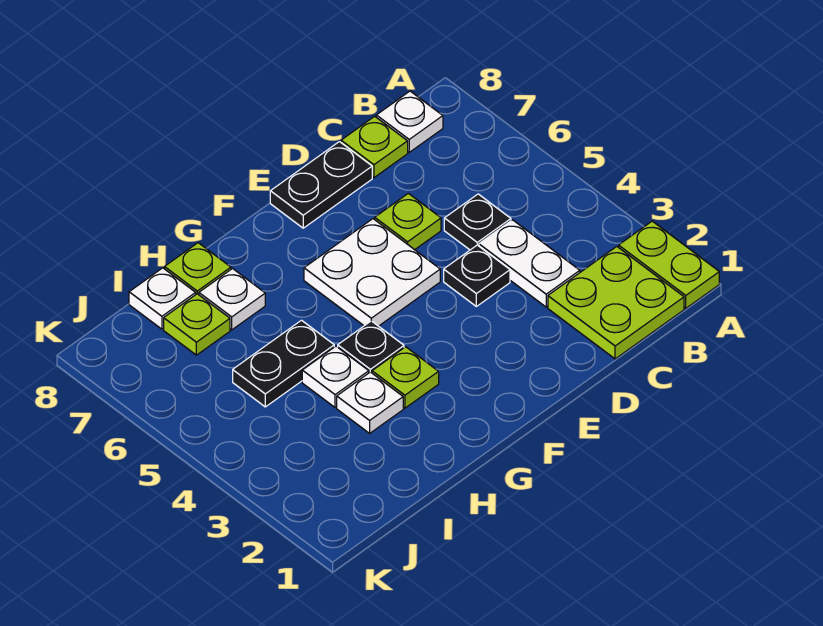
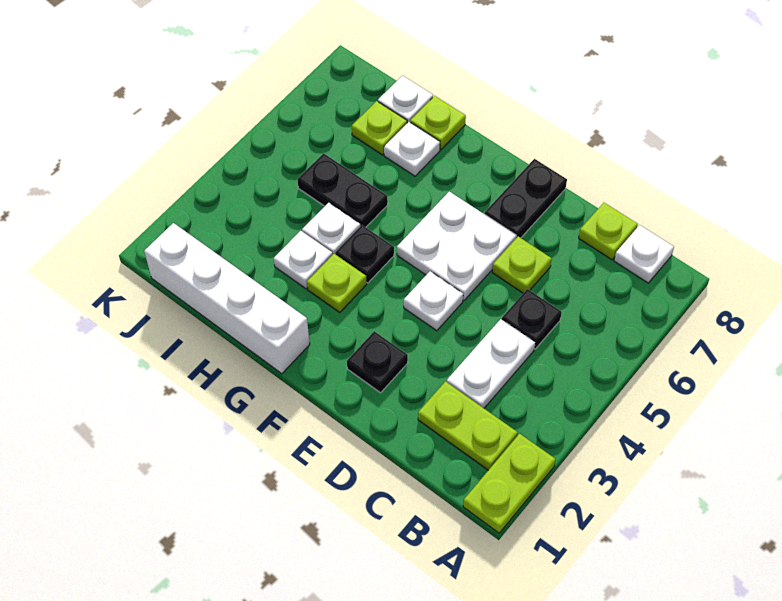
lime 2x2 plate [548,247,684,359] -> lime 1x2 plate [418,382,518,470]
black 1x1 plate [444,245,510,306] -> black 1x1 plate moved to [347,331,408,393]
black 1x2 plate [270,142,372,228] -> black 1x2 plate turned to [484,159,567,238]
none -> white 1x1 plate [404,271,463,331]
none -> white 1x4 brick [144,223,310,374]

